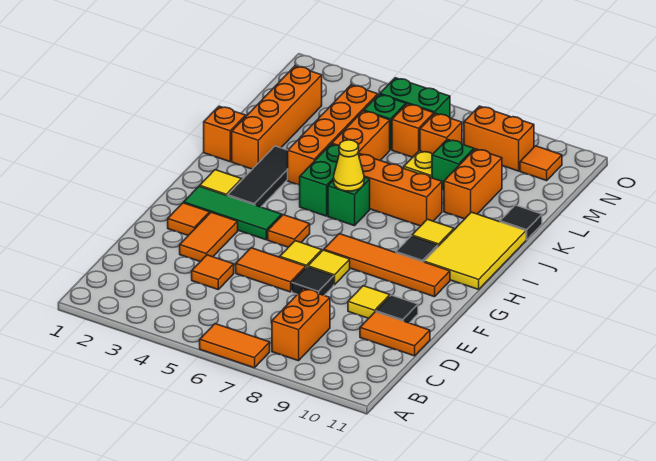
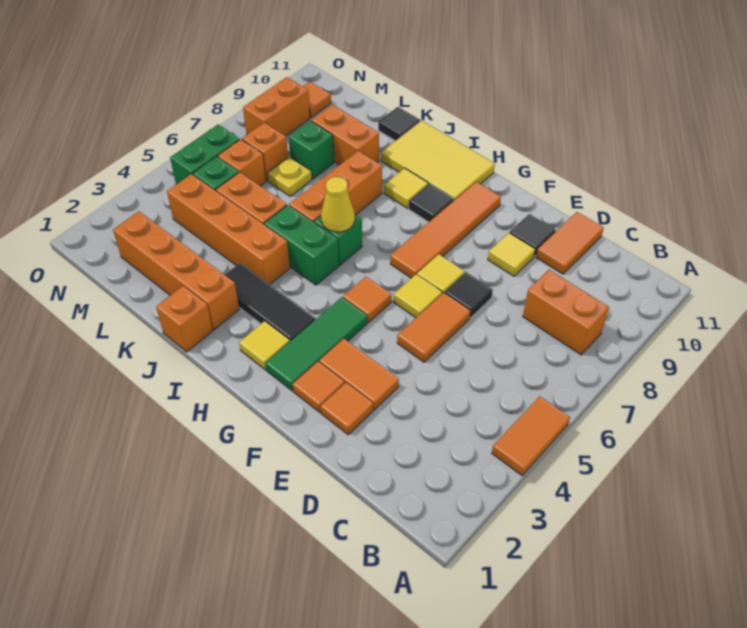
orange 1x2 tile [200,324,270,368] -> orange 1x2 tile moved to [492,396,570,476]
orange 1x1 tile [192,255,234,289] -> orange 1x1 tile moved to [321,383,373,435]

